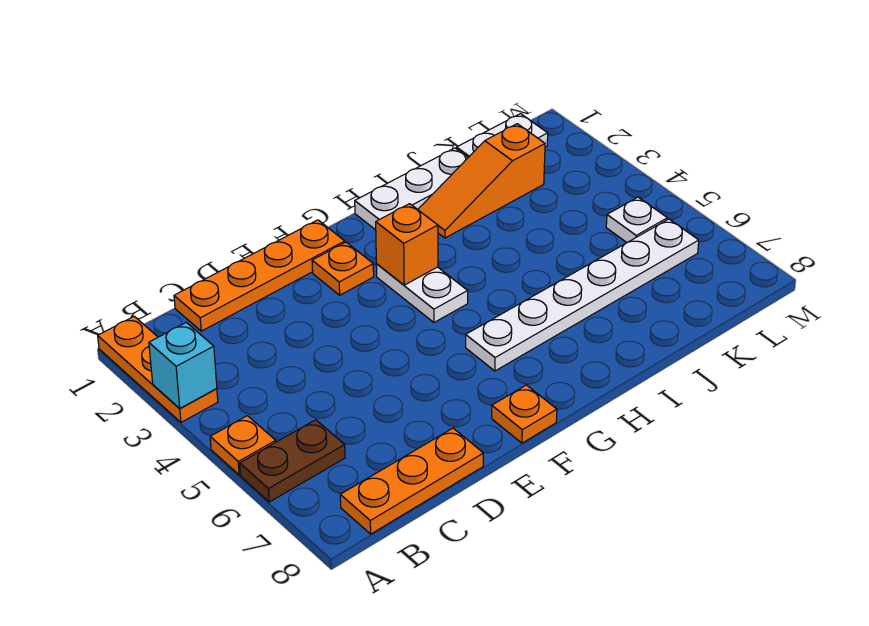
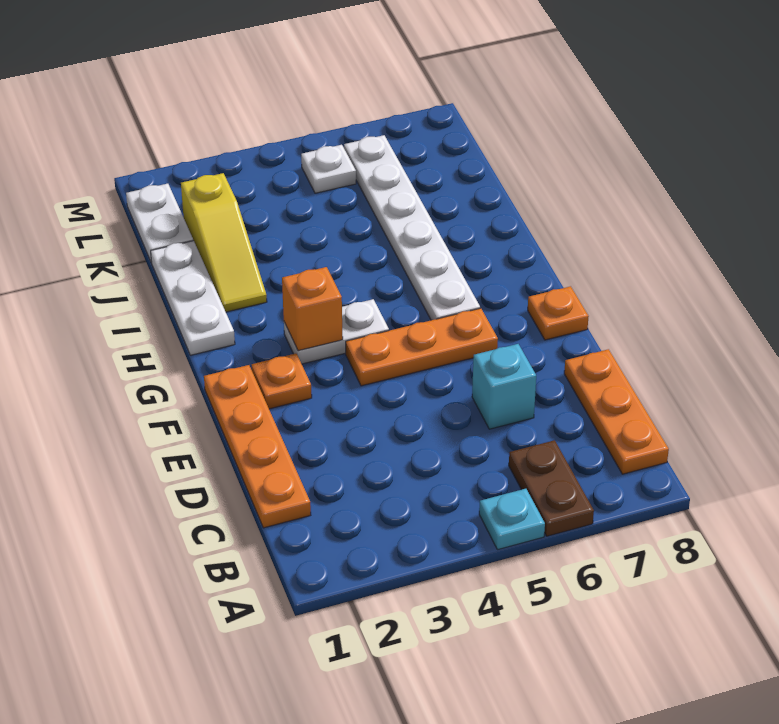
orange 1x3 plate [98,316,218,422] -> orange 1x3 plate moved to [346,308,498,386]
cyan 1x1 brick [149,322,217,408] -> cyan 1x1 brick moved to [472,344,536,429]
orange 1x1 plate [210,416,276,475] -> cyan 1x1 plate [479,489,545,550]
orange 1x3 slope [418,124,545,238] -> yellow 1x3 slope [181,173,267,312]

